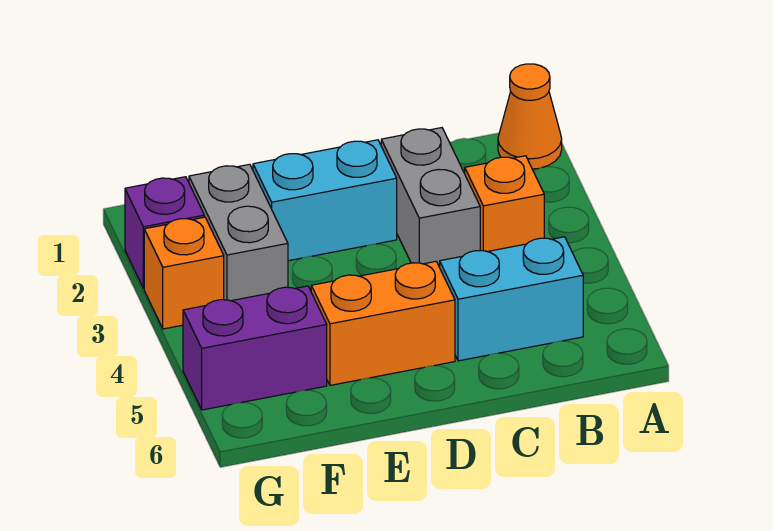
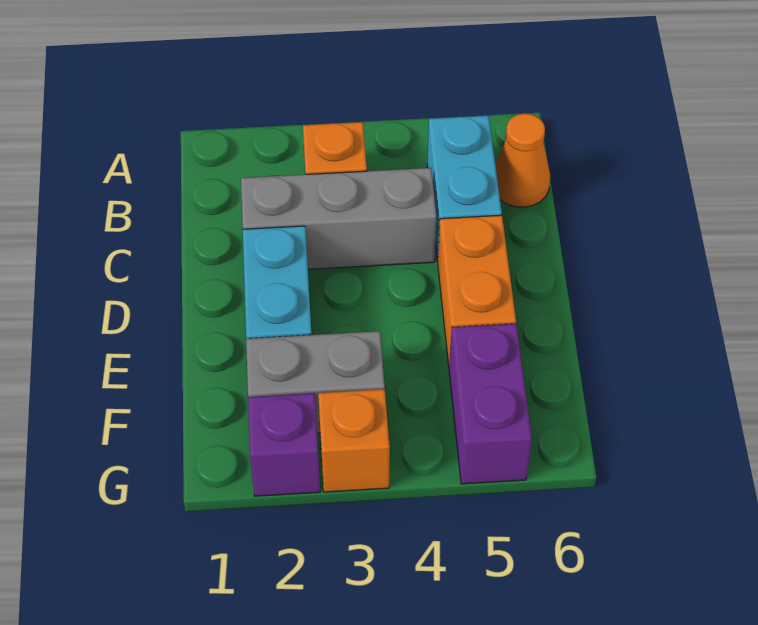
orange 1x1 cone [498,64,562,169] -> orange 1x1 cone moved to [495,114,550,207]
grey 1x2 brick [381,128,480,267] -> grey 1x3 brick [241,168,436,269]

